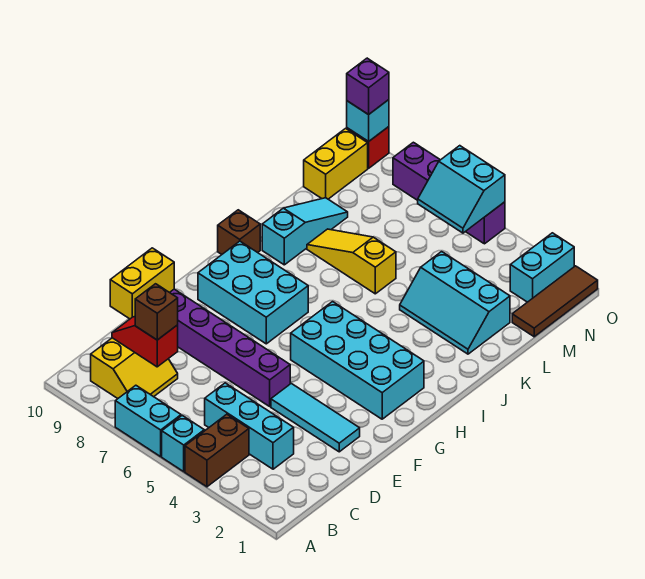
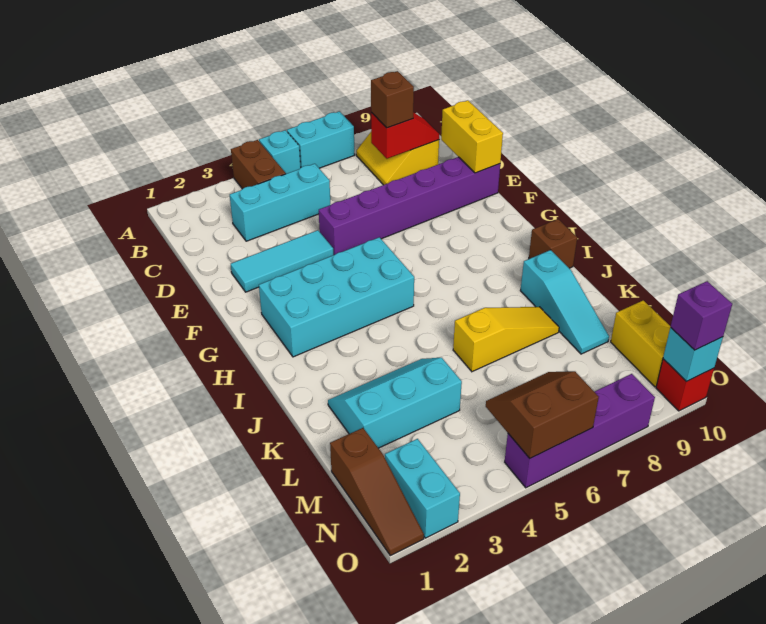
cyan 2x3 brick [198,241,308,344] -> none
brown 1x3 tile [512,266,598,337] -> brown 1x3 slope [330,428,424,556]
cyan 2x2 slope [418,146,505,233] -> brown 2x2 slope [486,371,599,458]

